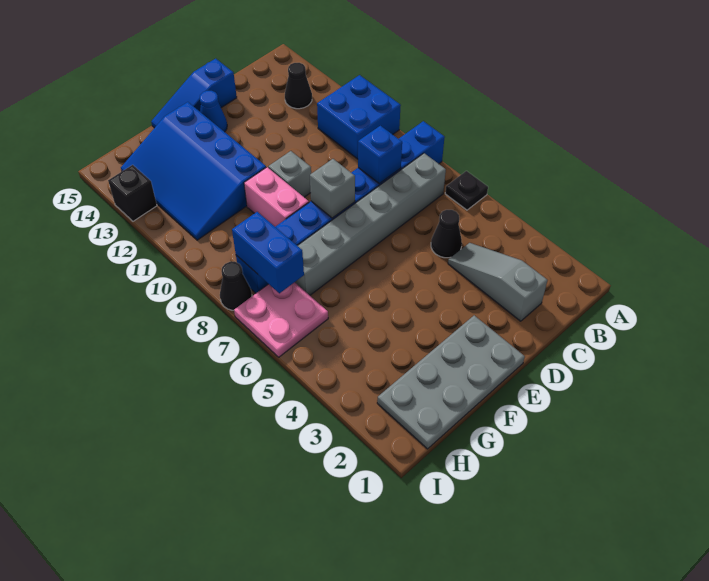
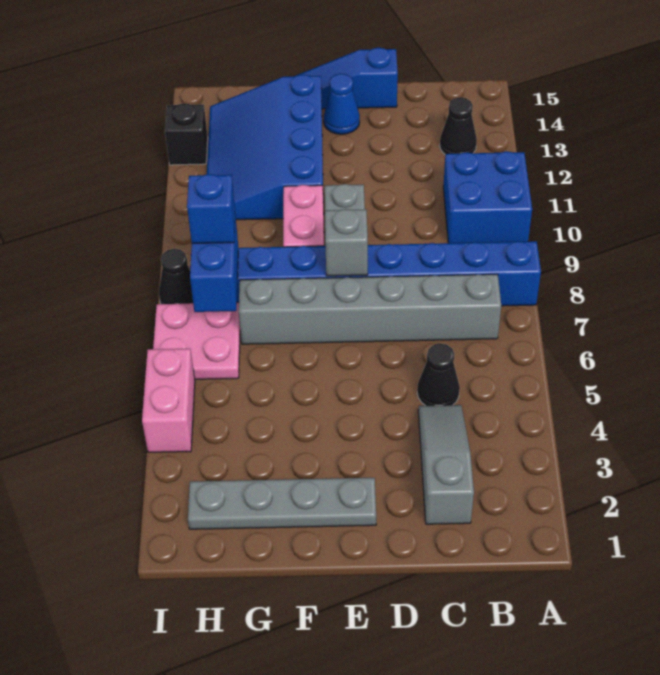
black 1x1 plate [445,171,488,210] -> none
blue 1x1 brick [358,126,402,184] -> blue 1x1 brick moved to [187,174,235,244]
grey 2x4 plate [377,315,525,449] -> grey 1x4 plate [188,478,376,529]
none -> pink 1x2 brick [142,349,195,452]

